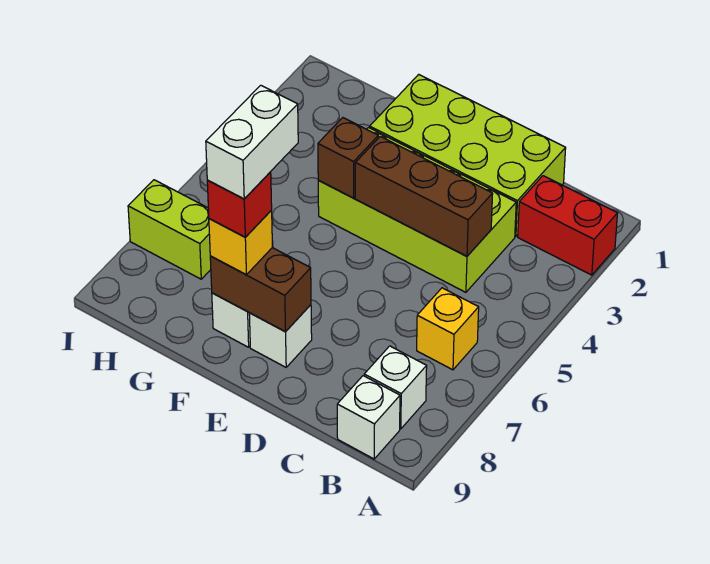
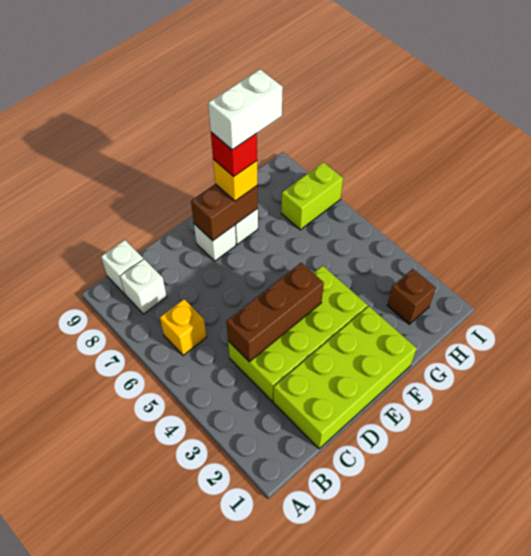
red 1x2 brick [518,176,617,275] -> none
brown 1x1 brick [318,118,378,198] -> brown 1x1 brick moved to [387,269,436,324]
white 1x2 brick [206,85,298,199] -> white 1x2 brick turned to [208,69,283,150]

